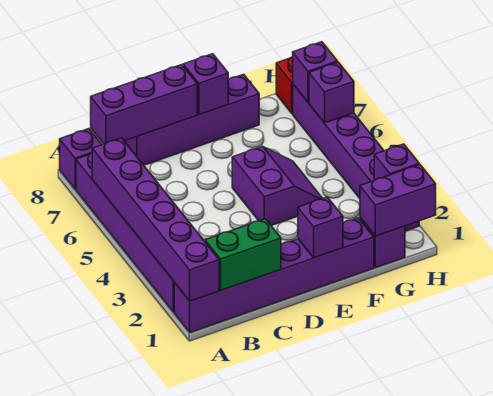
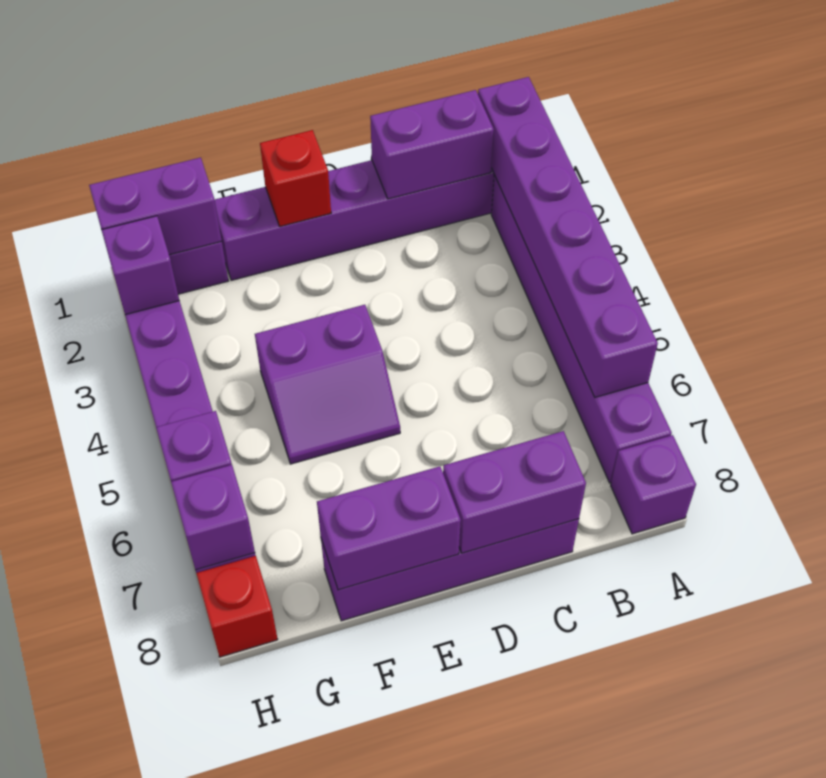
green 1x2 brick [205,219,281,290] -> purple 1x2 brick [370,90,494,199]
purple 1x3 brick [91,65,197,144] -> purple 1x2 brick [443,431,586,553]
purple 1x1 brick [298,197,343,258] -> red 1x1 brick [260,130,331,226]
purple 2x2 slope [232,146,323,226] -> purple 2x2 slope turned to [255,305,400,464]
purple 1x1 brick [183,54,228,115] -> purple 1x2 brick [317,466,461,590]

